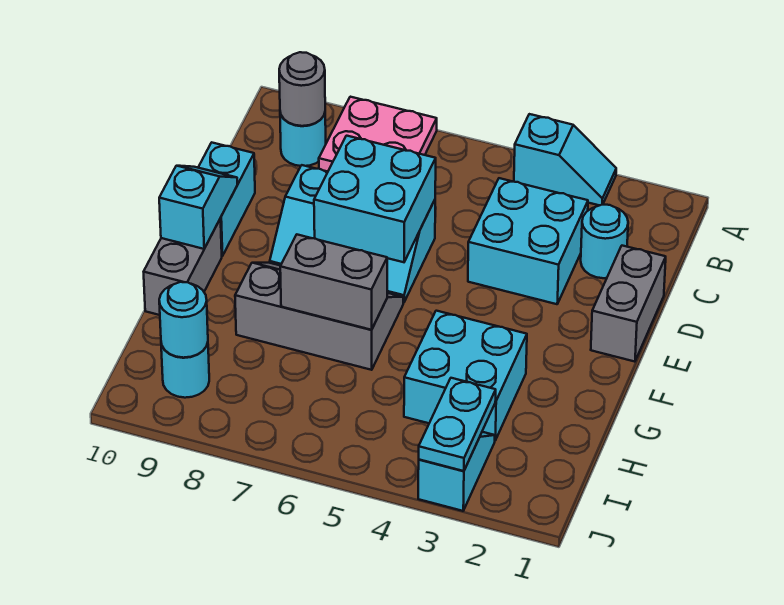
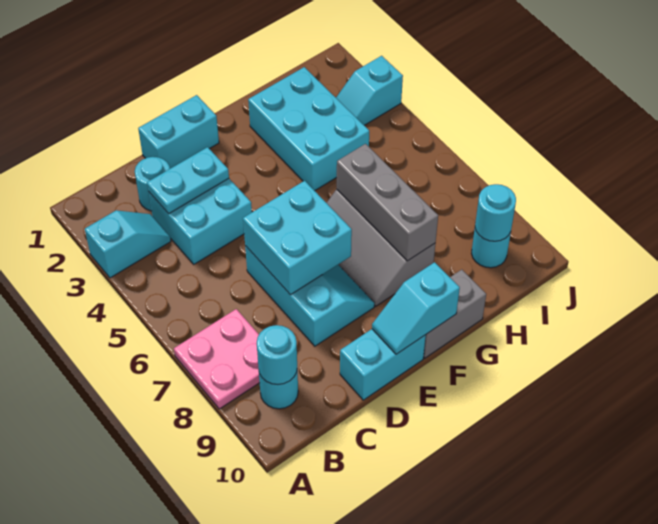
cyan 1x2 slope [514,114,616,205] -> cyan 1x2 slope turned to [85,210,171,278]
grey 1x1 round brick [279,52,325,126] -> cyan 1x1 round brick [257,325,297,385]
grey 1x2 brick [591,246,666,362] -> cyan 1x2 brick [138,95,219,169]
cyan 2x2 brick [404,311,527,440] -> cyan 2x3 brick [248,67,369,191]
grey 1x2 brick [280,235,387,330] -> grey 1x3 brick [337,144,438,261]
cyan 1x2 plate [419,378,496,471] -> cyan 1x2 plate moved to [147,147,229,214]

